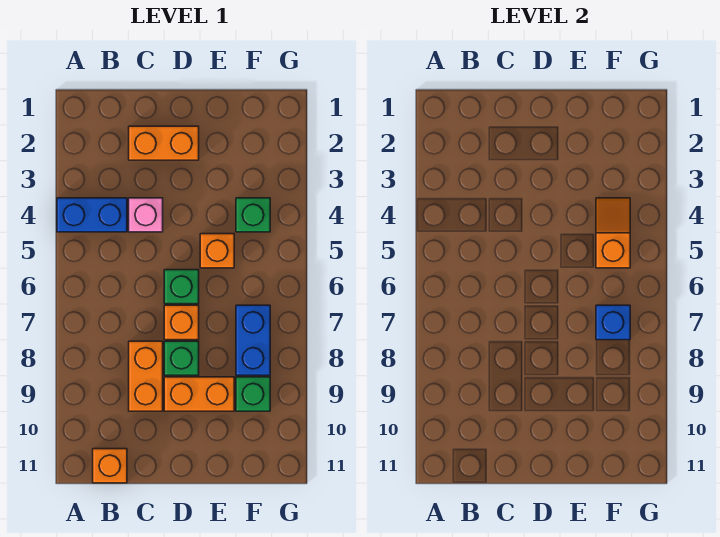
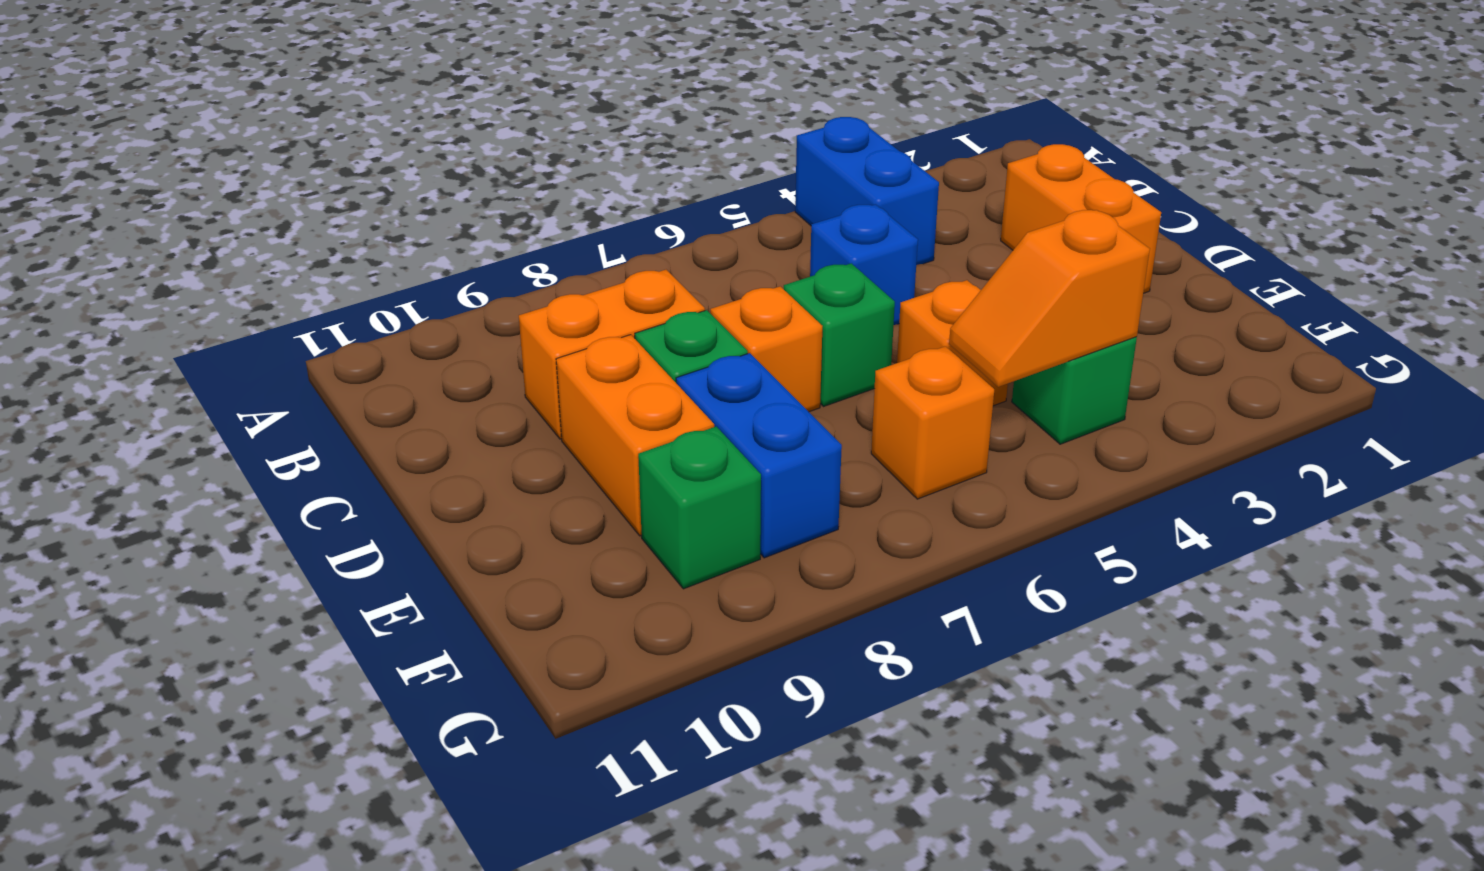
orange 1x1 brick [93,449,127,483] -> orange 1x1 brick moved to [871,346,994,499]
pink 1x1 brick [129,198,163,232] -> none
orange 1x2 slope [596,198,630,268] -> orange 1x2 slope turned to [949,210,1150,387]
blue 1x2 brick [236,305,270,375] -> blue 1x2 brick turned to [676,353,842,558]
blue 1x1 brick [596,305,630,340] -> blue 1x1 brick moved to [810,204,918,325]

